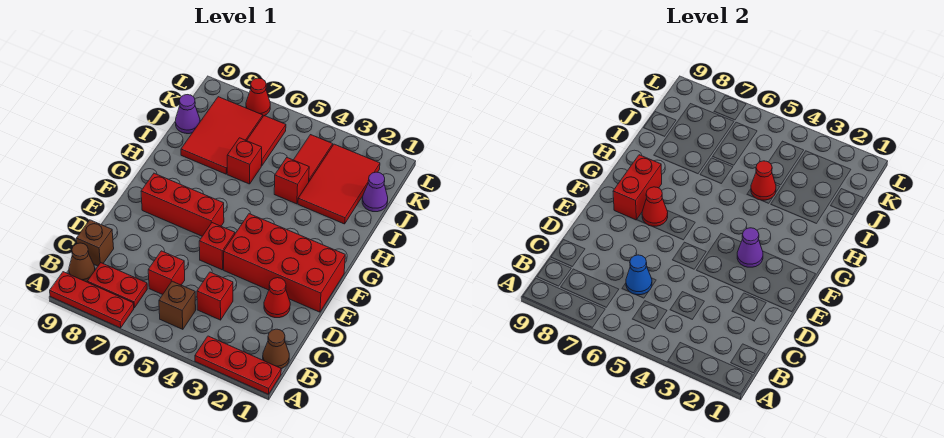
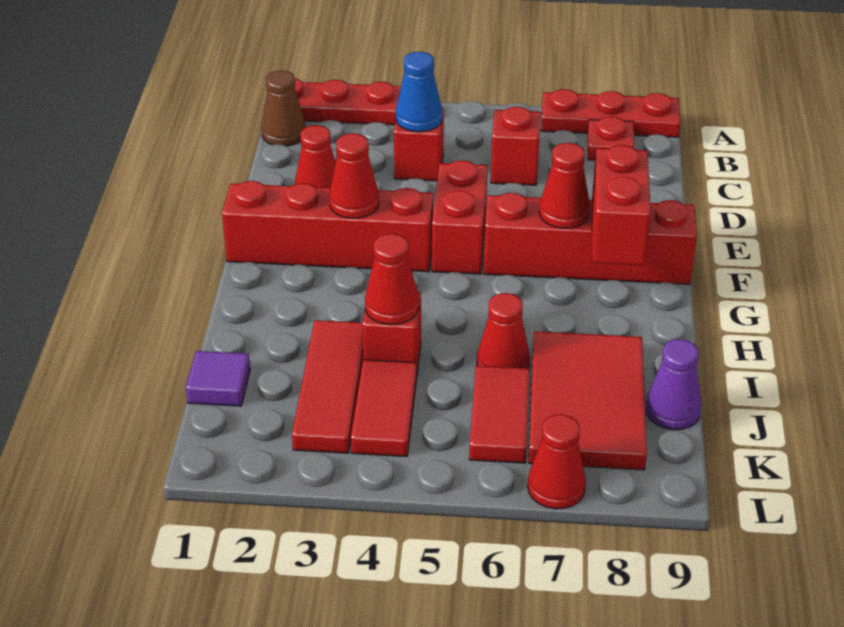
brown 1x1 brick [159,281,196,329] -> none
red 1x2 plate [87,263,147,308] -> red 1x1 plate [588,117,634,160]
brown 1x1 cone [69,243,95,282] -> none
blue 1x1 cone [626,255,652,295] -> blue 1x1 cone moved to [396,52,442,132]
brown 1x1 brick [76,220,114,266] -> none
red 2x4 brick [224,214,345,312] -> red 1x4 brick [222,181,433,272]
red 1x1 brick [199,223,235,270] -> red 1x2 brick [432,160,487,274]
purple 1x1 cone [737,228,763,267] -> red 1x1 cone [329,133,379,218]
red 1x3 brick [141,173,224,236] -> red 1x4 brick [484,193,697,284]
red 2x3 tile [298,144,380,224] -> red 1x3 tile [292,320,363,453]
red 1x1 brick [227,138,262,184] -> red 1x1 cone [477,293,530,368]
purple 1x1 cone [362,172,388,212] -> purple 1x1 tile [186,351,250,406]

